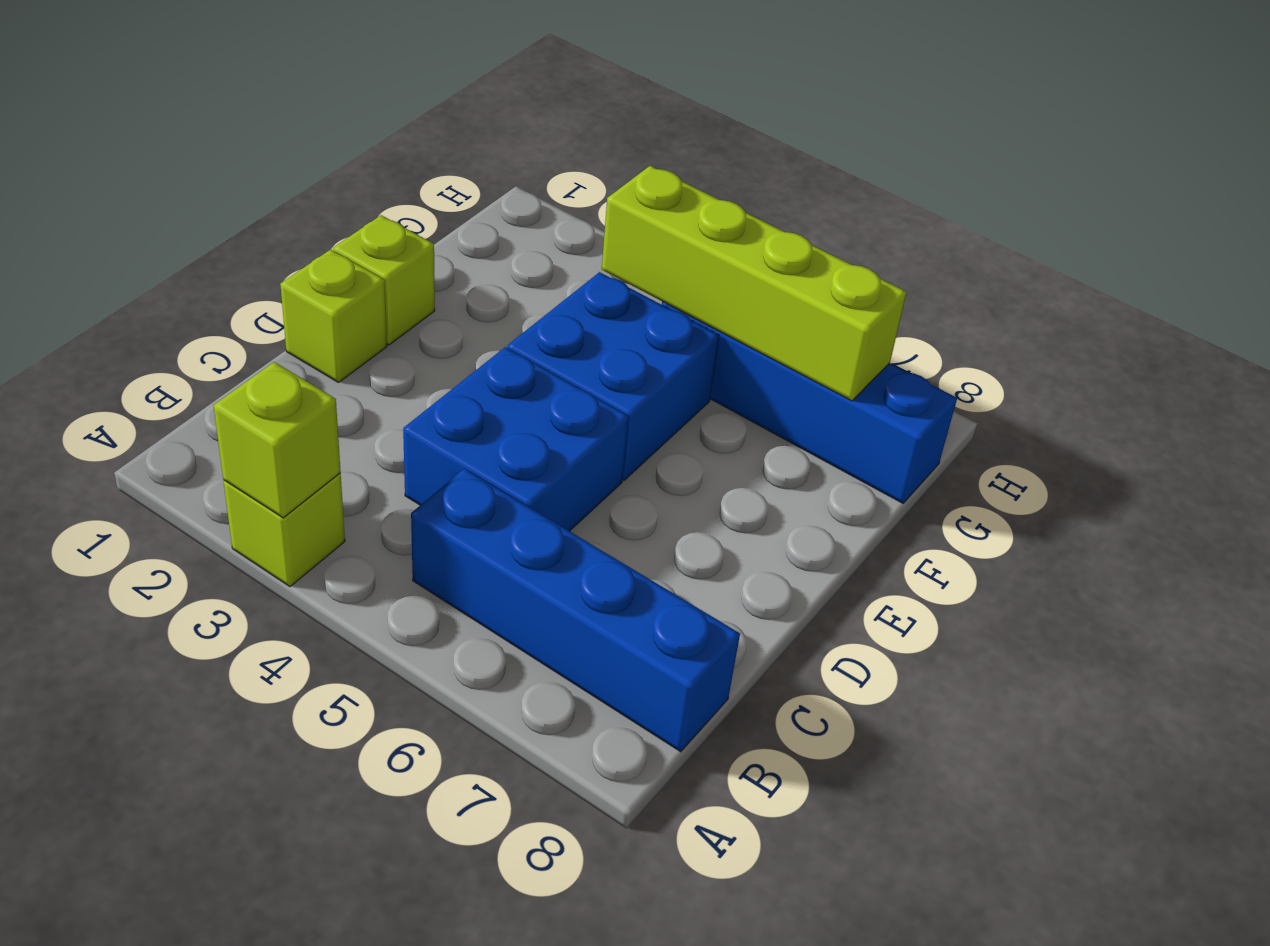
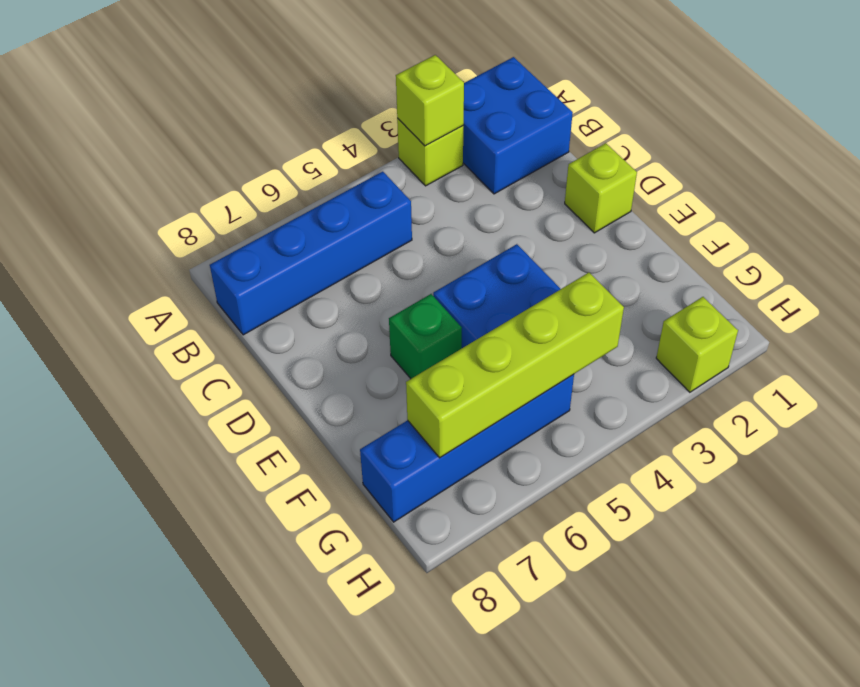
blue 2x2 brick [403,347,628,531] -> blue 2x2 brick moved to [463,57,573,194]
lime 1x1 brick [333,215,435,345] -> lime 1x1 brick moved to [656,297,738,392]
none -> green 1x1 brick [389,294,462,379]

